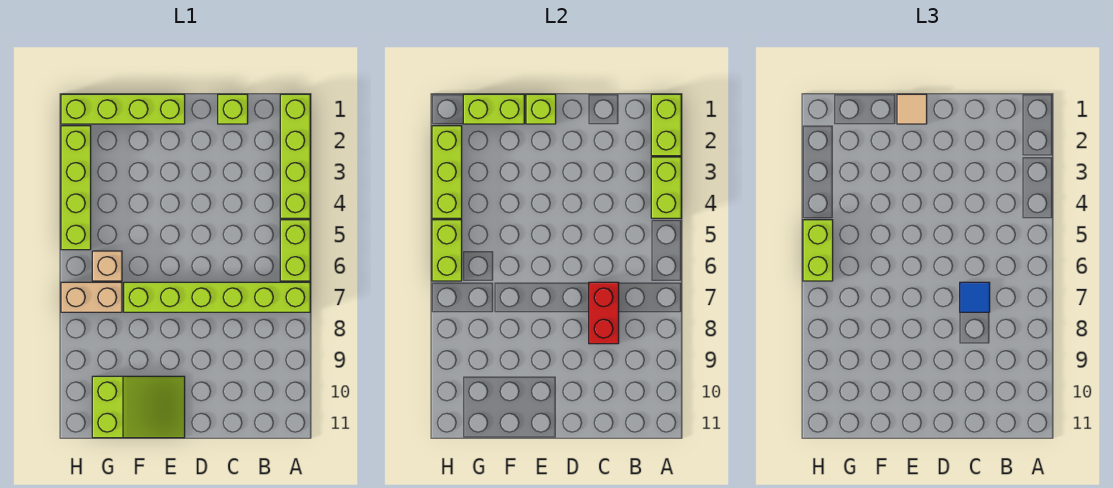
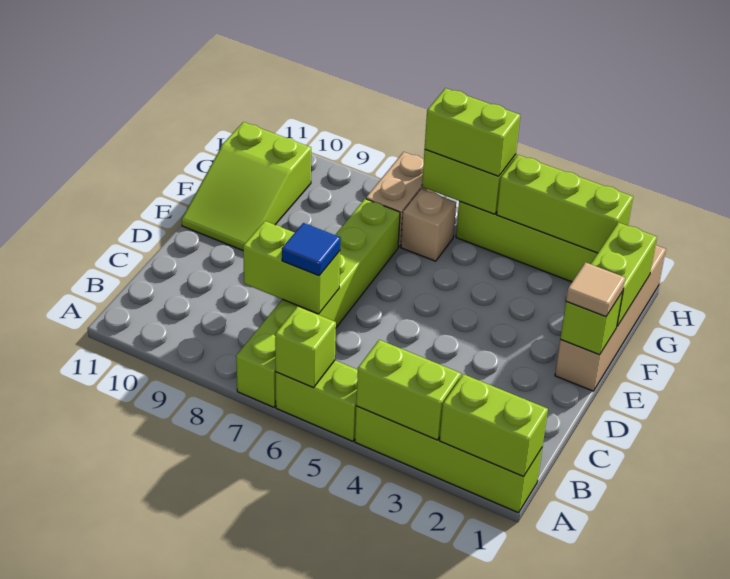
lime 1x1 brick [218,94,248,124] -> lime 1x1 brick moved to [275,306,336,388]
red 1x2 brick [589,282,619,344] -> lime 1x2 brick [243,221,340,314]
lime 1x4 brick [61,94,185,124] -> tan 1x4 brick [555,245,666,391]

